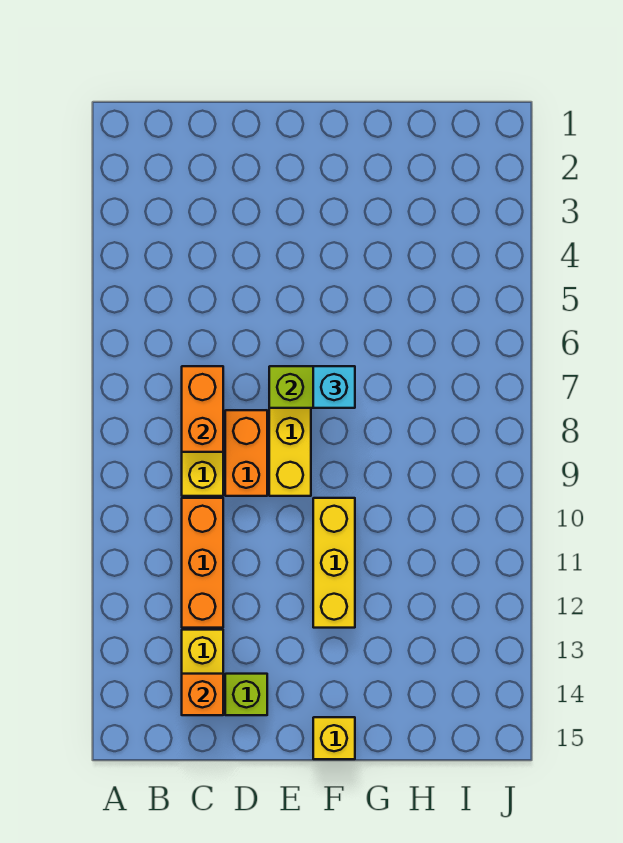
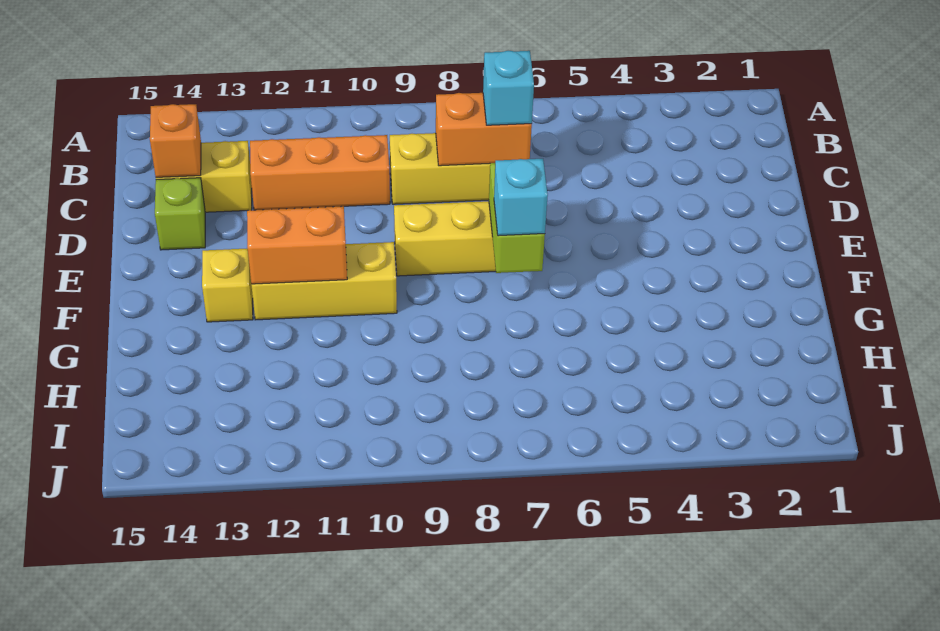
none -> cyan 1x1 brick [483,51,534,125]
orange 1x2 brick [225,410,267,496] -> orange 1x2 brick moved to [247,206,347,284]
yellow 1x1 brick [313,717,355,759] -> yellow 1x1 brick moved to [202,248,253,322]

